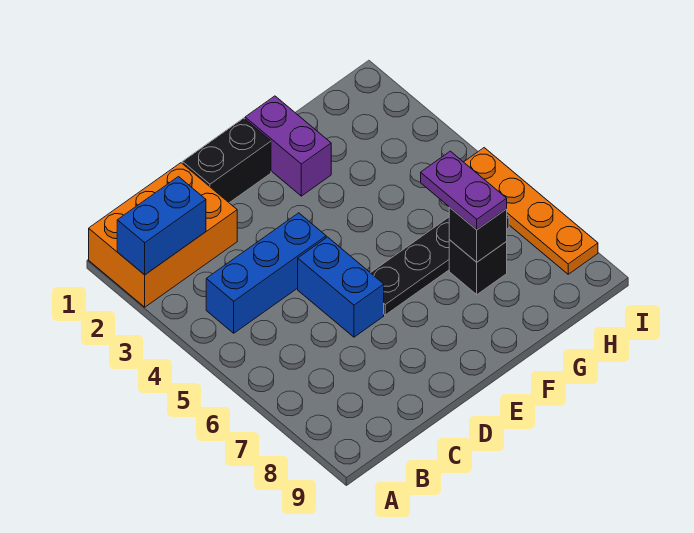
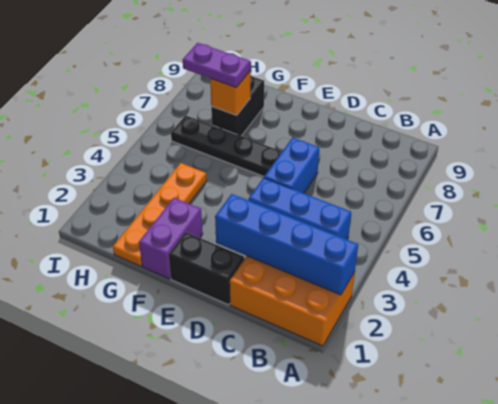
blue 1x2 brick [117,177,206,275] -> blue 1x4 brick [215,194,358,295]
purple 1x2 plate [421,151,507,230] -> purple 1x2 plate turned to [183,43,251,87]
black 1x1 brick [449,240,507,295] -> black 1x2 brick [211,76,264,136]
black 1x1 brick [449,207,507,262] -> orange 1x1 brick [210,71,251,115]
orange 1x4 plate [464,148,598,274] -> orange 1x4 plate moved to [113,163,207,266]

